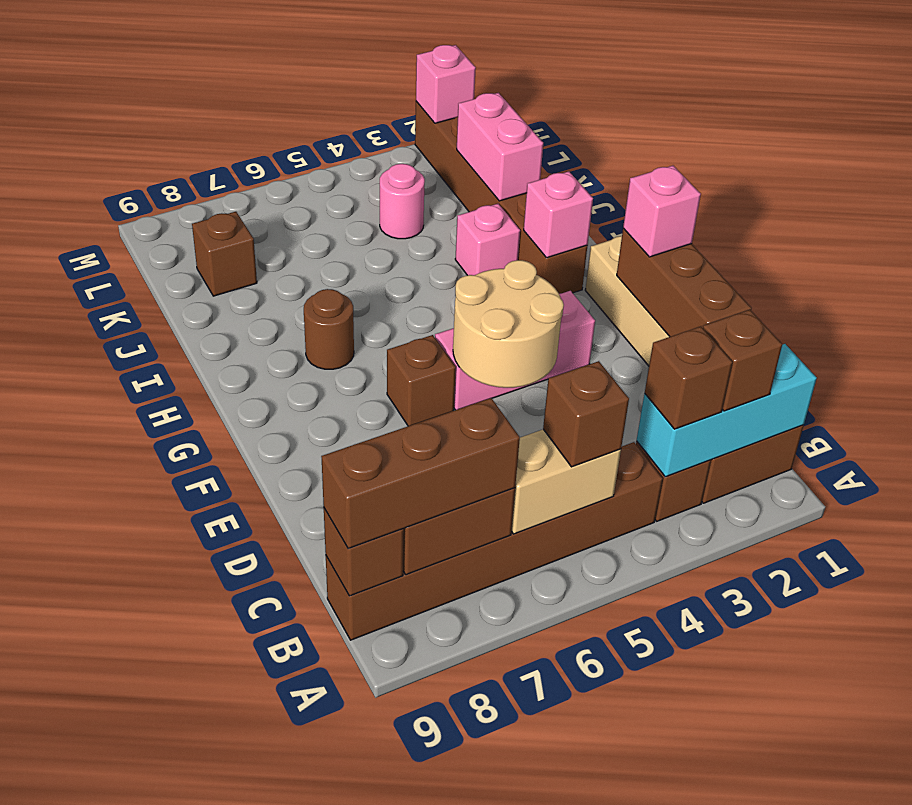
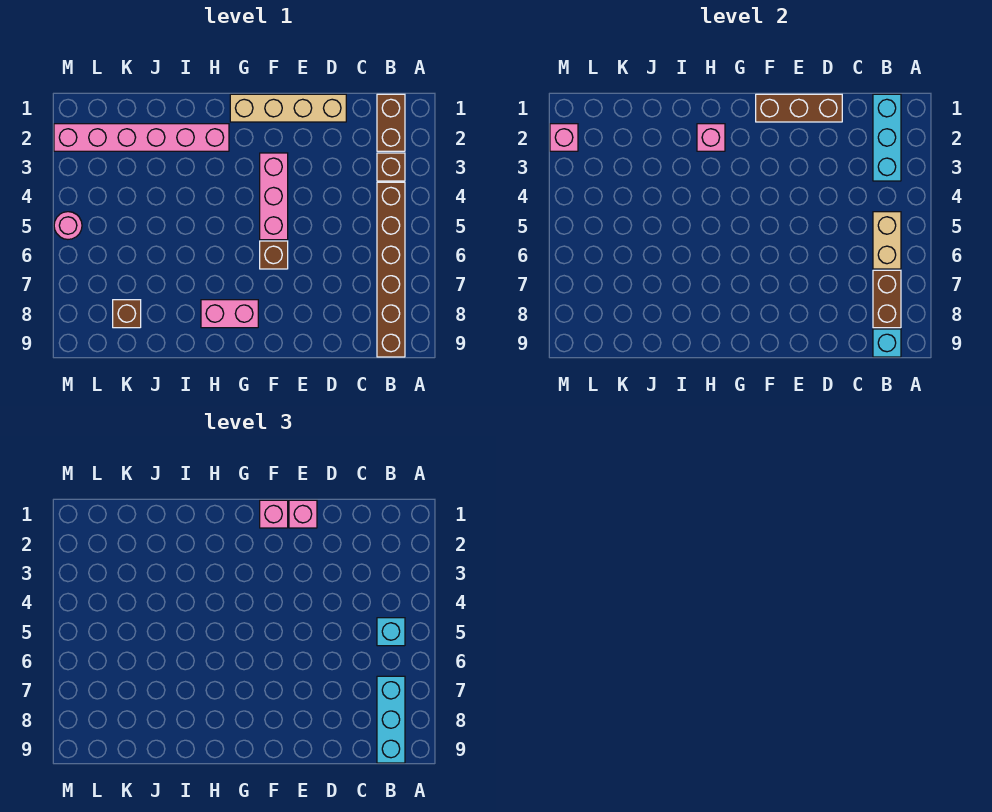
brown 1x1 brick [703,310,782,411] -> none
brown 1x1 brick [645,326,733,429] -> none
brown 1x1 brick [543,361,629,467] -> cyan 1x1 brick [377,618,405,646]
brown 1x3 brick [321,398,520,548] -> cyan 1x3 brick [377,676,405,763]
brown 1x1 brick [324,508,404,596] -> cyan 1x1 brick [873,329,901,357]
tan 2x2 round brick [453,260,564,388] -> none
brown 1x6 brick [415,101,587,294] -> pink 1x6 brick [54,124,229,151]
brown 1x1 round brick [304,289,354,369] -> none
pink 1x1 brick [455,204,520,275] -> pink 1x1 brick moved to [289,500,317,528]
pink 1x2 brick [457,93,543,201] -> pink 1x2 brick moved to [201,300,258,328]
pink 1x1 round brick [380,164,425,239] -> pink 1x1 round brick moved to [54,212,82,239]

